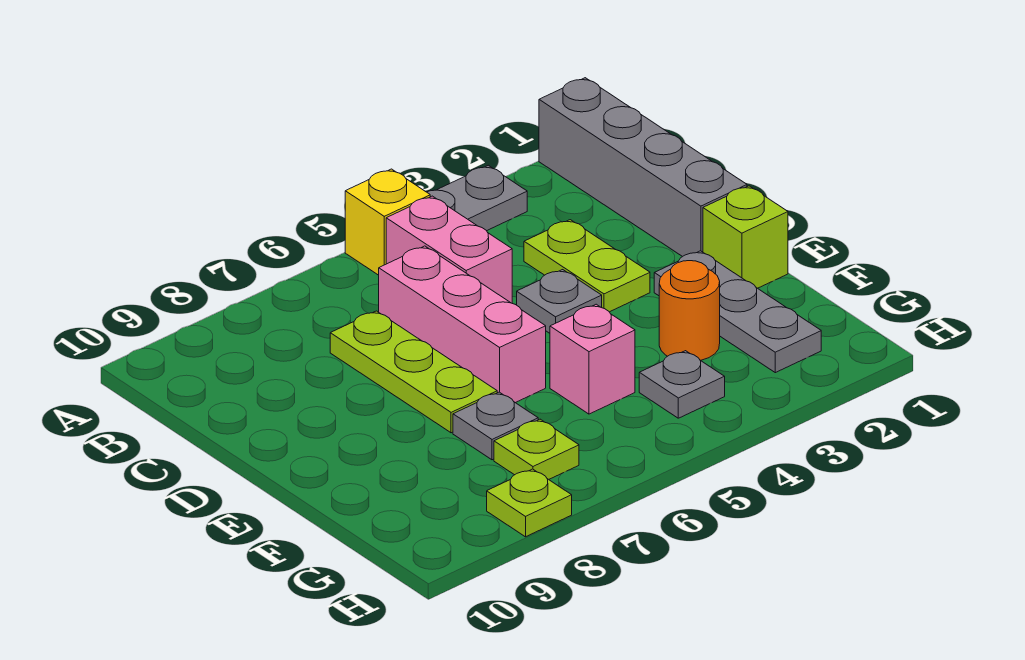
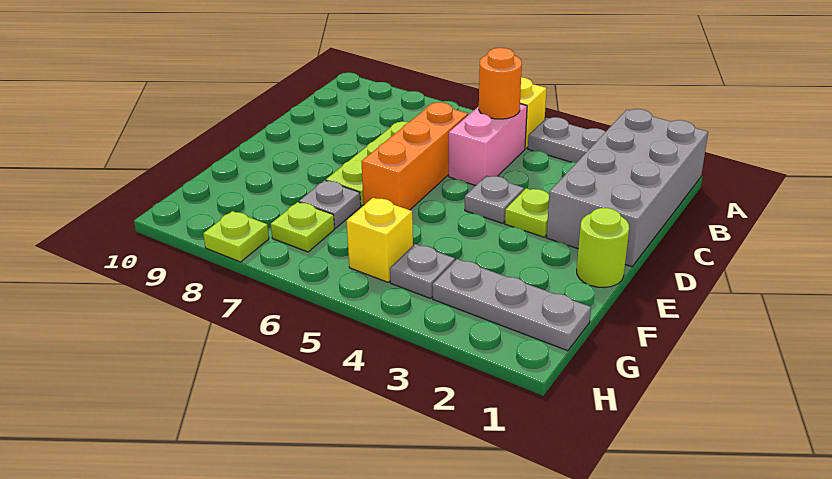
grey 1x4 brick [539,78,747,257] -> grey 2x4 brick [546,109,708,267]
lime 1x2 plate [524,220,650,312] -> lime 1x1 plate [505,188,549,237]
pink 1x3 brick [379,246,546,403] -> orange 1x3 brick [361,102,468,210]
lime 1x1 brick [703,186,788,288] -> lime 1x1 round brick [577,208,629,288]
grey 1x3 plate [654,251,821,373] -> grey 1x3 plate turned to [432,259,591,351]
orange 1x1 round brick [659,261,720,360] -> orange 1x1 round brick moved to [479,48,522,119]
pink 1x1 brick [550,304,635,414] -> none
none -> yellow 1x1 brick [347,198,413,282]

